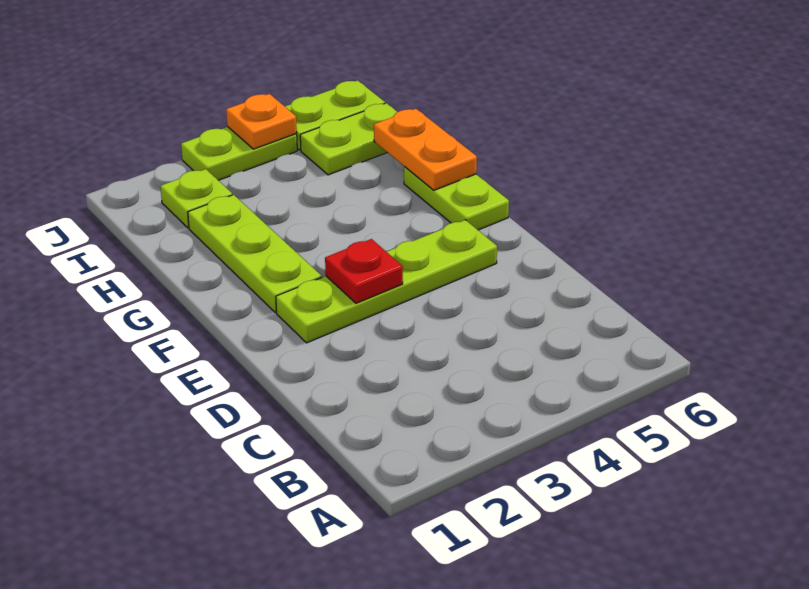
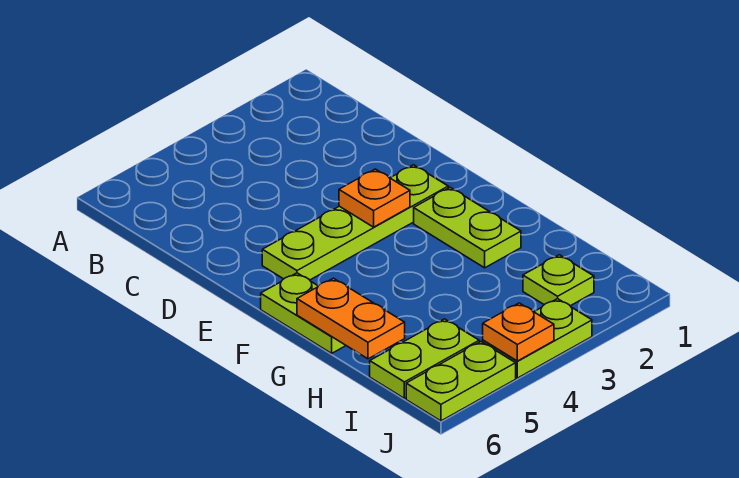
red 1x1 plate [325,239,403,303] -> orange 1x1 plate [339,169,410,227]
lime 1x3 plate [188,195,322,313] -> lime 1x2 plate [414,187,521,268]

